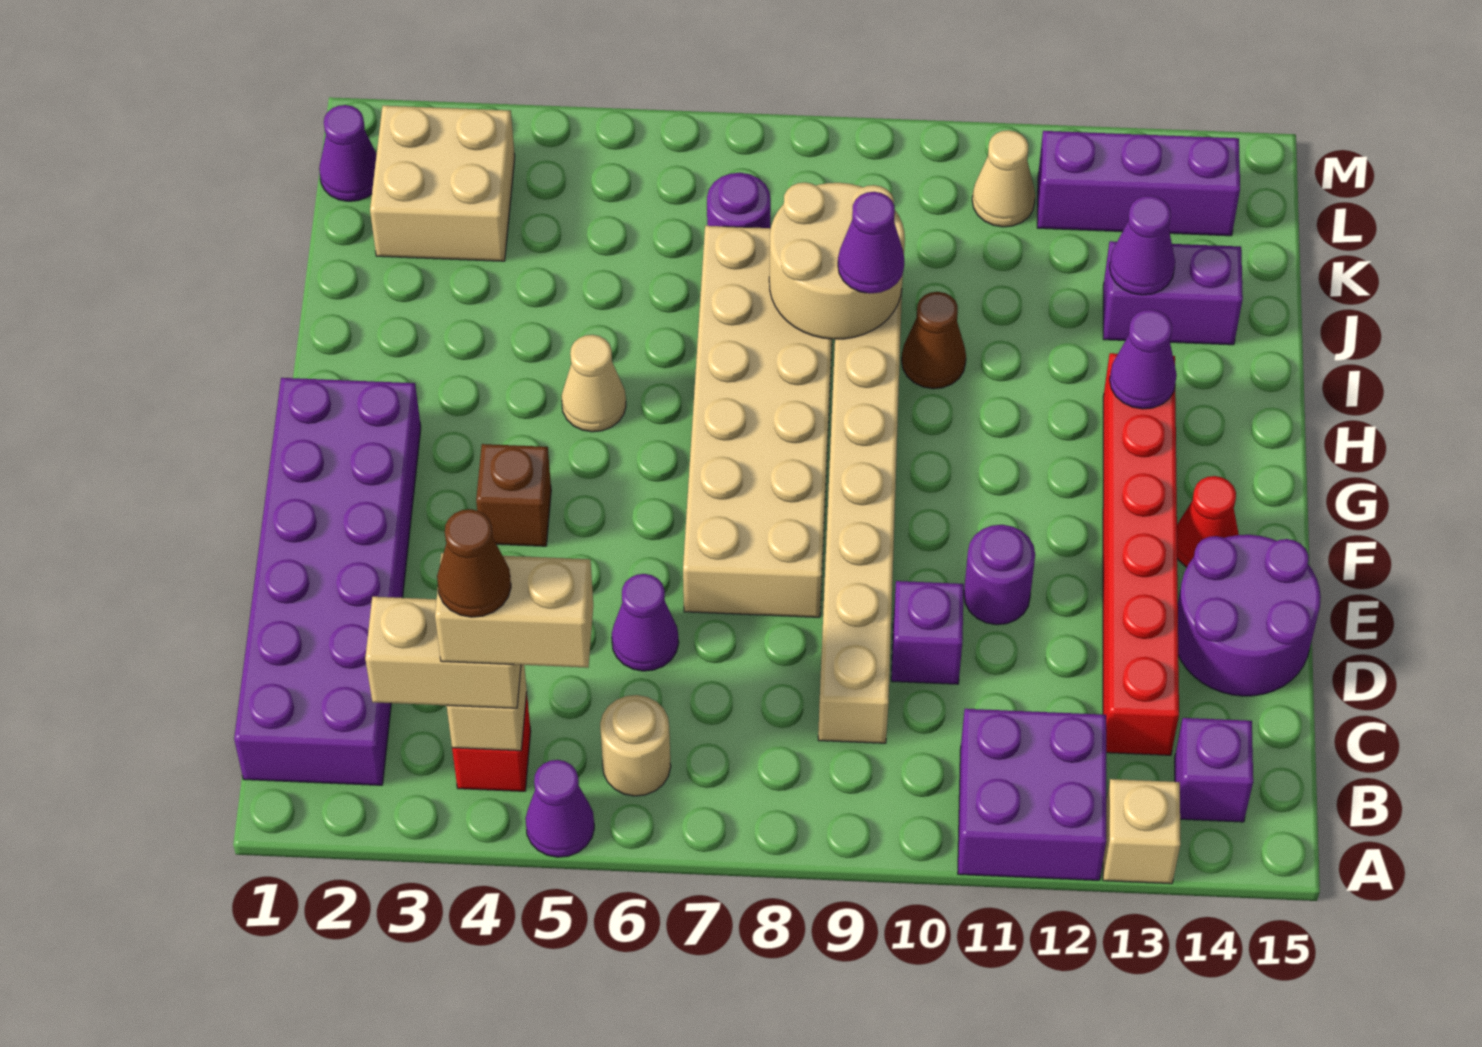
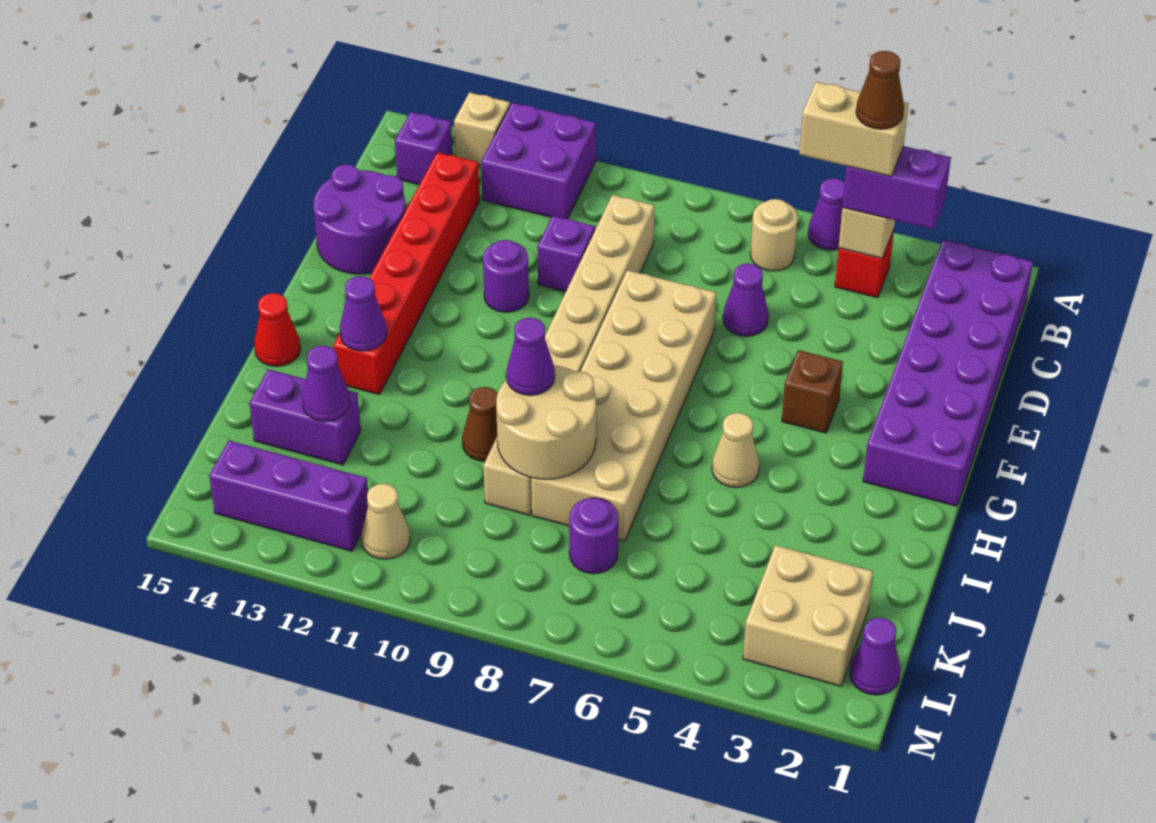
tan 1x2 brick [365,597,521,708] -> purple 1x2 brick [843,146,951,229]
red 1x1 cone [1177,476,1239,567] -> red 1x1 cone moved to [254,293,301,366]

